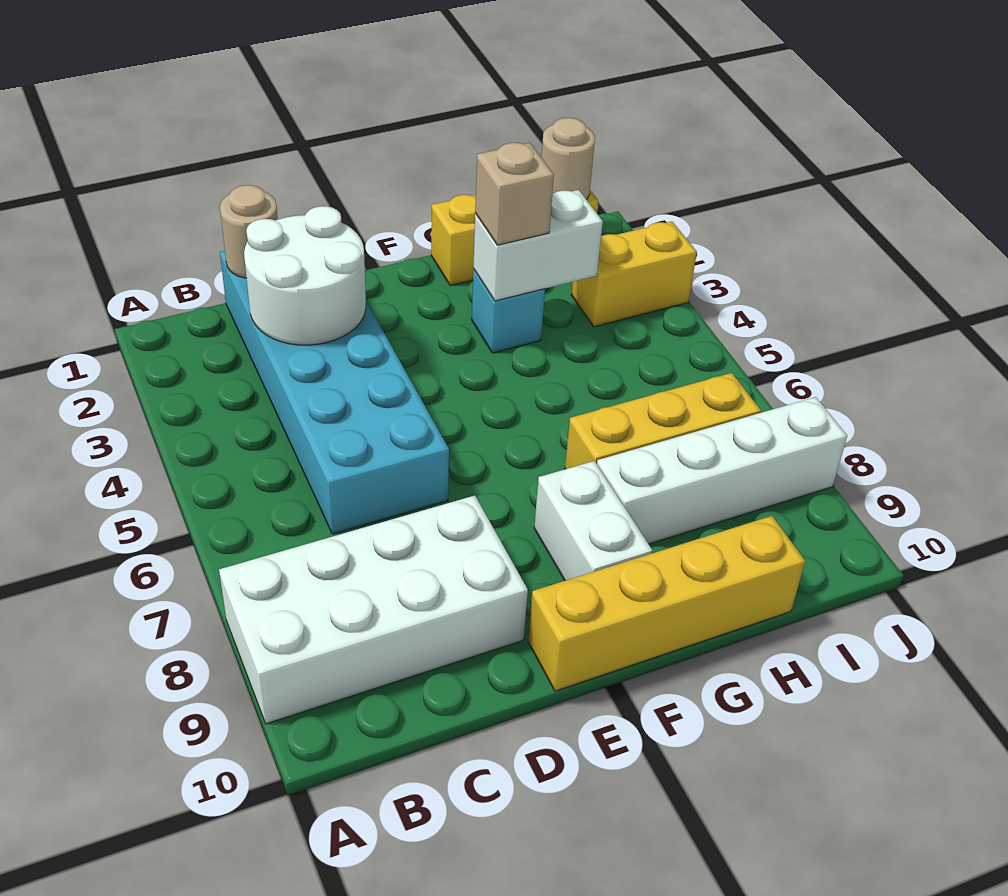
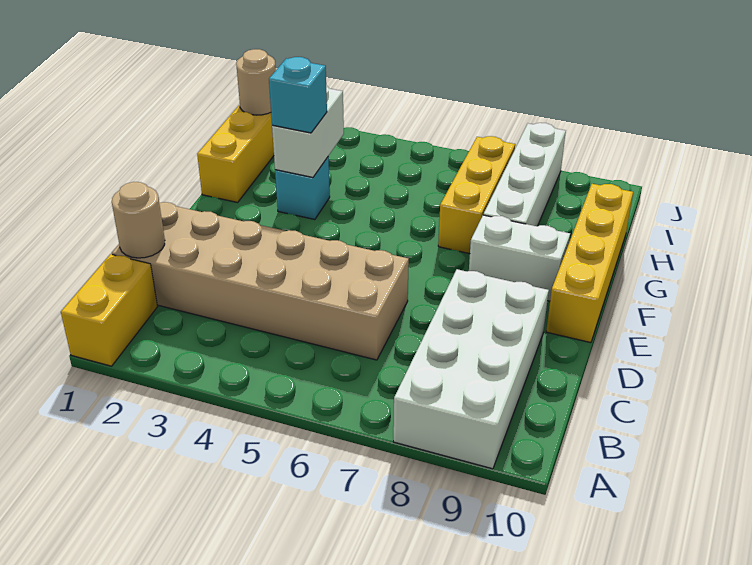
cyan 2x6 brick [220,251,449,534] -> tan 2x6 brick [112,202,409,360]
white 2x2 round brick [244,206,366,345] -> none
tan 1x1 brick [475,143,554,245] -> cyan 1x1 brick [269,57,327,133]
yellow 1x2 brick [571,221,697,327] -> yellow 1x2 brick moved to [61,254,157,366]

